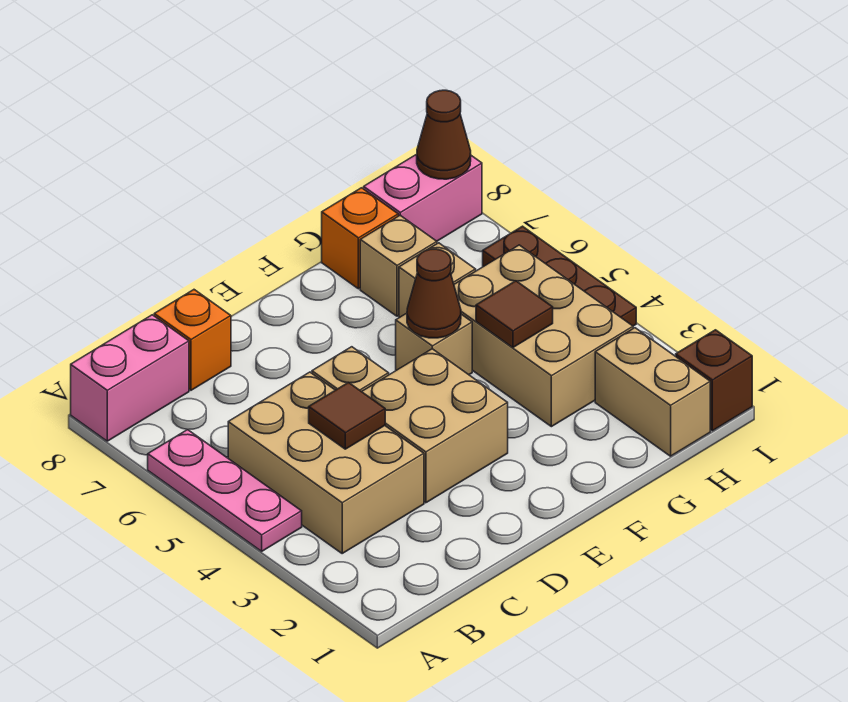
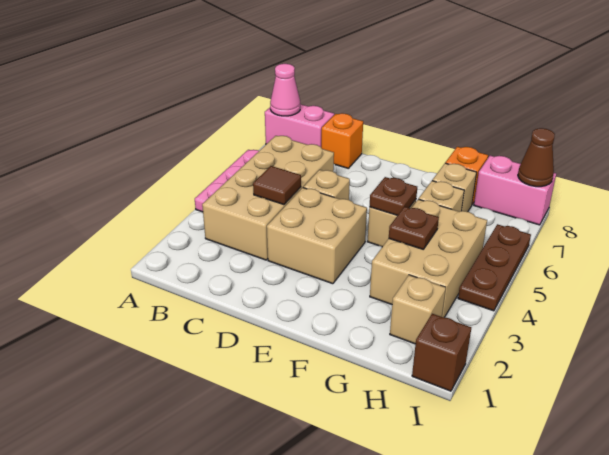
none -> pink 1x1 cone [270,64,300,116]
tan 2x3 brick [228,372,424,553] -> tan 2x4 brick [202,136,334,260]
brown 1x1 cone [407,249,461,338] -> brown 1x1 plate [369,177,417,215]
brown 1x1 tile [476,281,553,348] -> brown 1x1 plate [389,207,439,249]
tan 1x2 brick [595,328,710,456] -> tan 1x1 brick [390,275,446,344]

